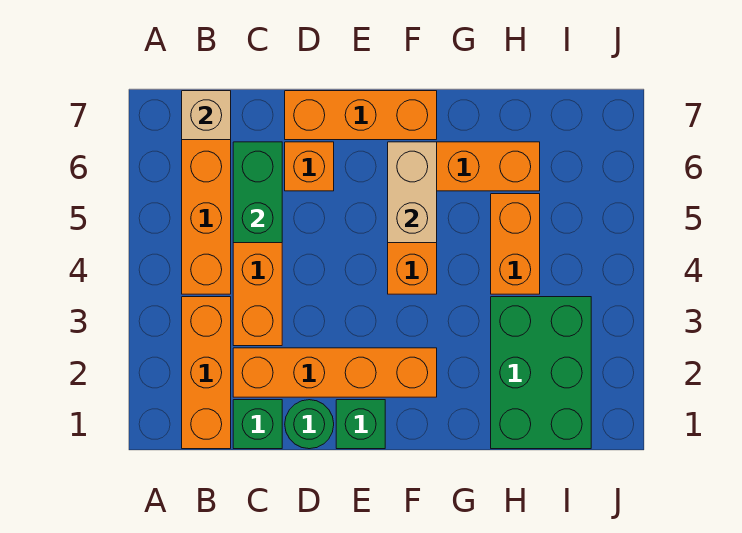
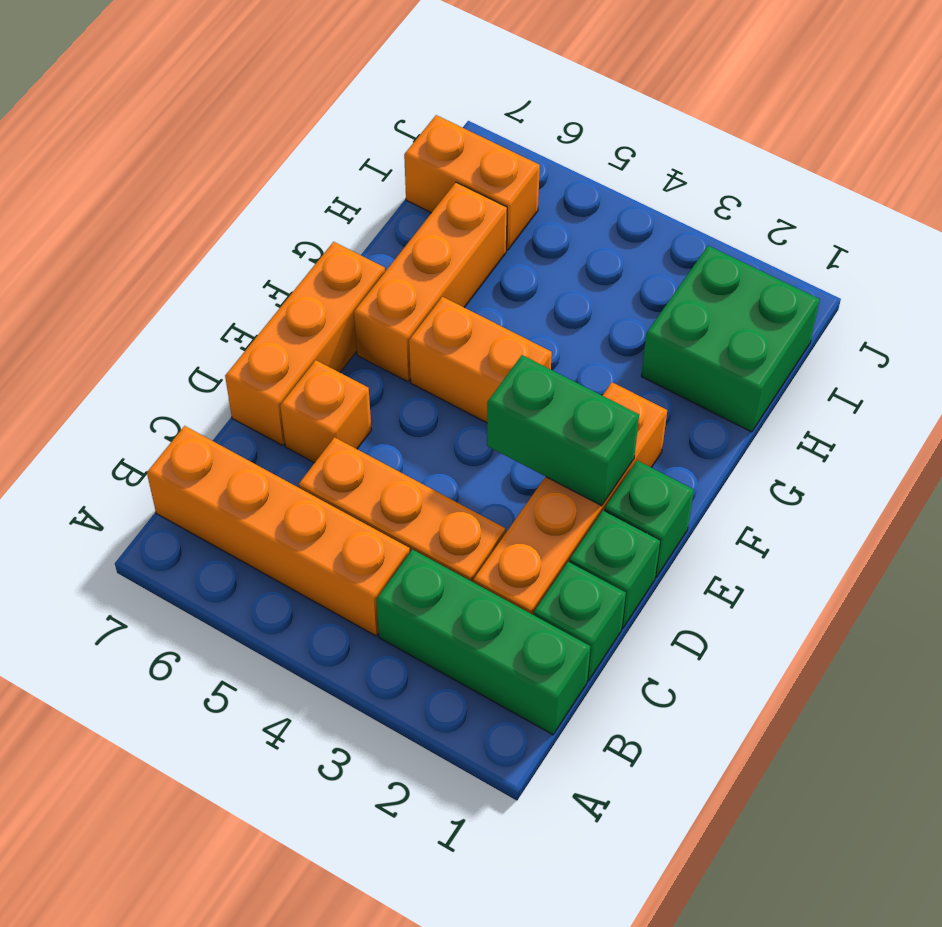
orange 1x3 brick [182,297,231,449] -> green 1x3 brick [376,550,590,735]
tan 1x1 brick [182,91,231,140] -> none
green 1x2 brick [233,142,282,243] -> green 1x2 brick moved to [487,355,639,506]
green 1x1 round brick [285,400,334,449] -> green 1x1 brick [570,511,660,628]
tan 1x2 brick [388,142,437,243] -> none
green 2x3 brick [491,297,591,449] -> green 2x2 brick [641,246,820,432]
orange 1x2 brick [491,194,540,294] -> orange 1x2 brick moved to [404,115,540,250]

